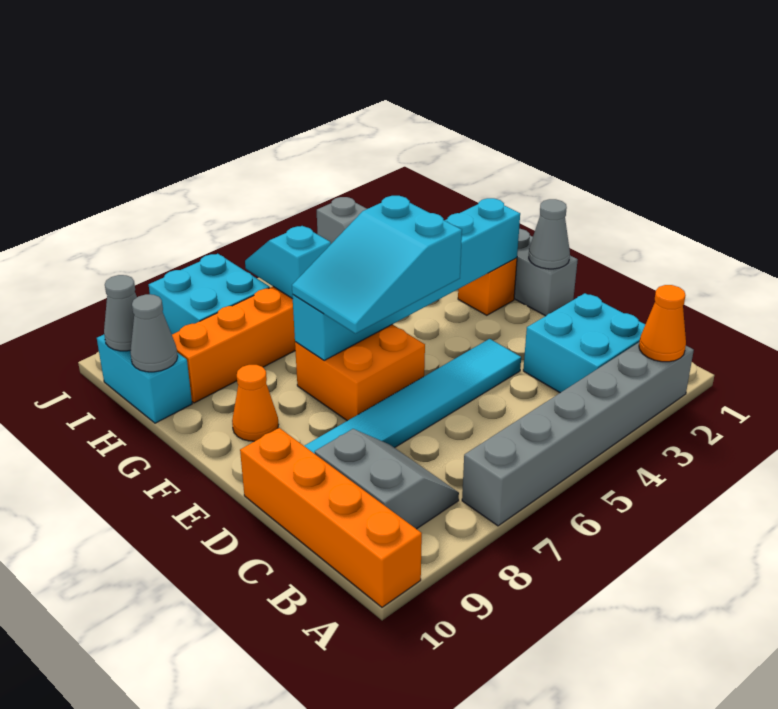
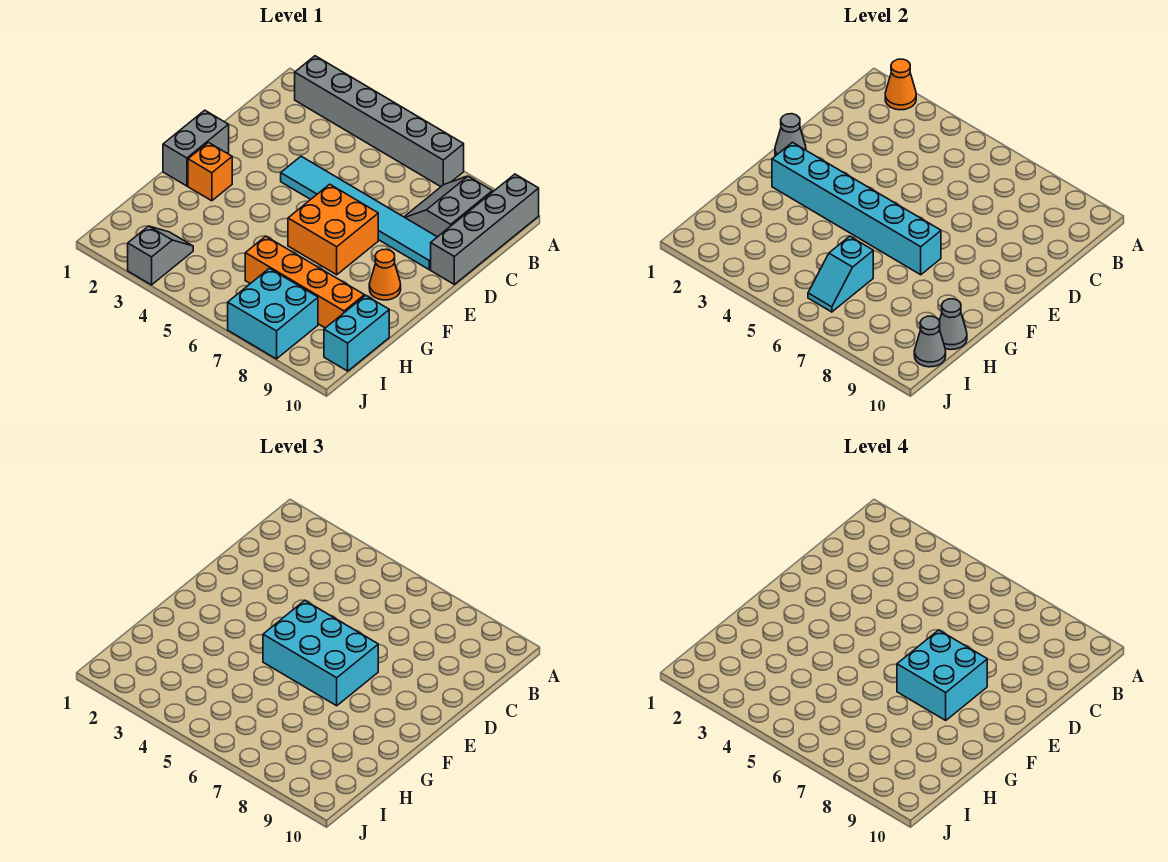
orange 1x4 brick [240,428,422,607] -> grey 1x4 brick [431,174,539,284]
cyan 2x2 brick [523,293,645,393] -> cyan 2x2 brick moved to [897,630,987,720]
cyan 2x3 slope [292,196,462,334] -> cyan 2x3 brick [263,600,378,706]

